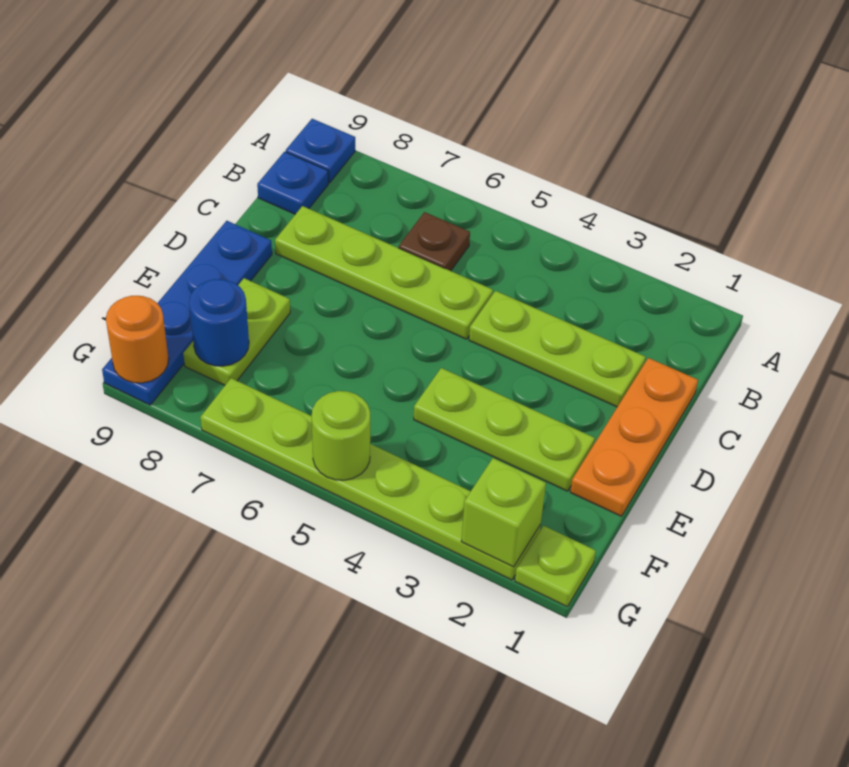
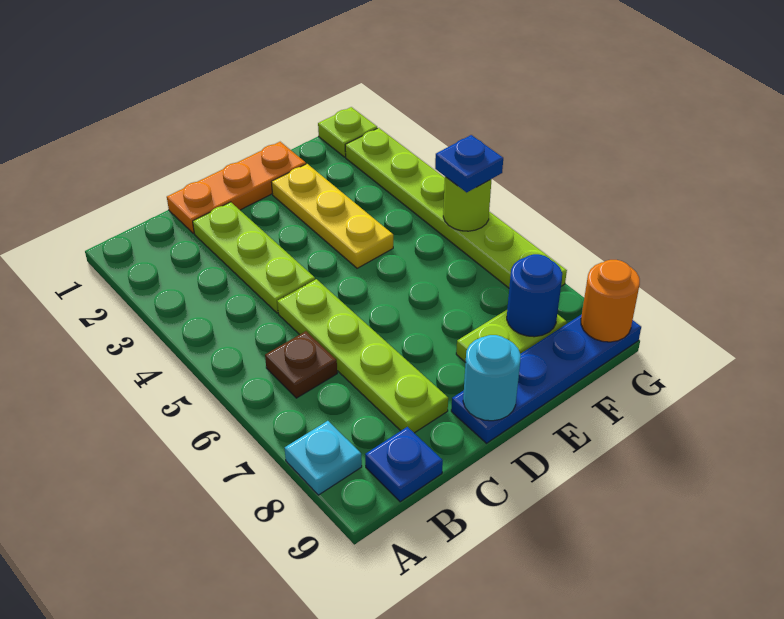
none -> cyan 1x1 plate [285,421,362,495]
blue 1x1 plate [286,119,355,183] -> blue 1x1 plate moved to [435,135,503,192]
none -> cyan 1x1 round brick [463,335,521,421]
lime 1x3 plate [414,368,595,491] -> yellow 1x3 plate [271,164,393,268]
lime 1x1 brick [461,458,546,567] -> none

